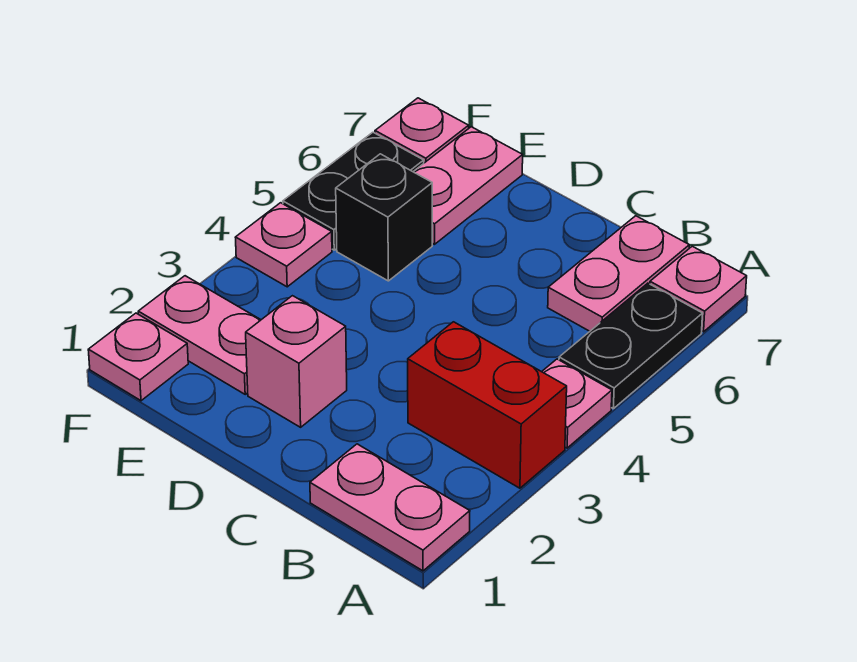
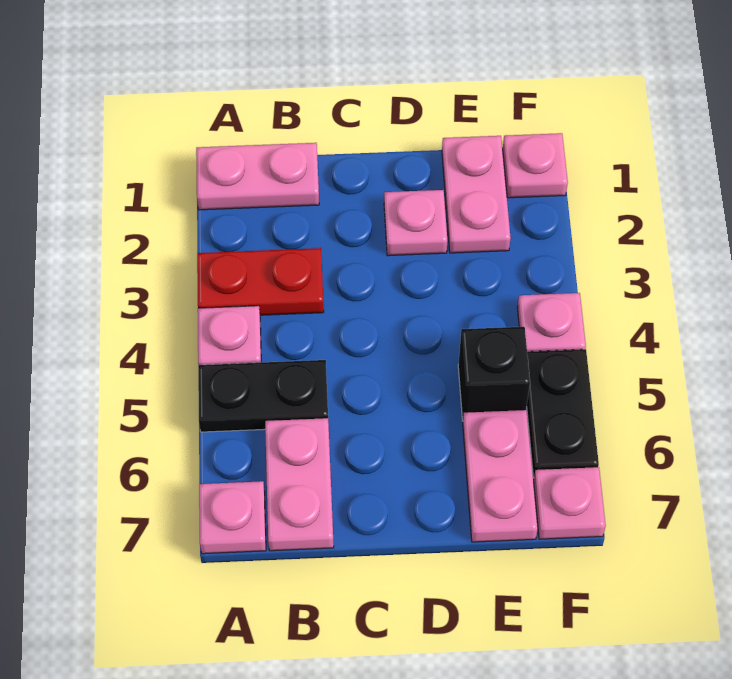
red 1x2 brick [408,322,567,488] -> red 1x2 plate [197,248,324,315]
black 1x2 plate [559,283,703,409] -> black 1x2 plate turned to [198,360,328,432]
pink 1x1 brick [246,296,347,427] -> pink 1x1 plate [384,190,447,256]
pink 1x2 plate [138,276,260,394] -> pink 1x2 plate turned to [442,136,511,253]

